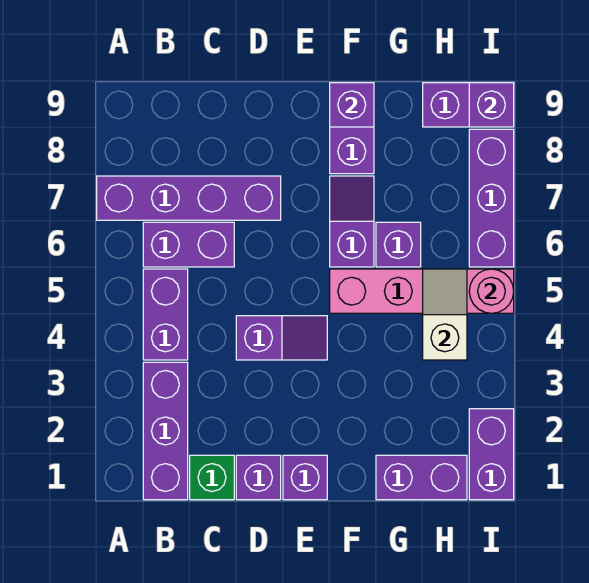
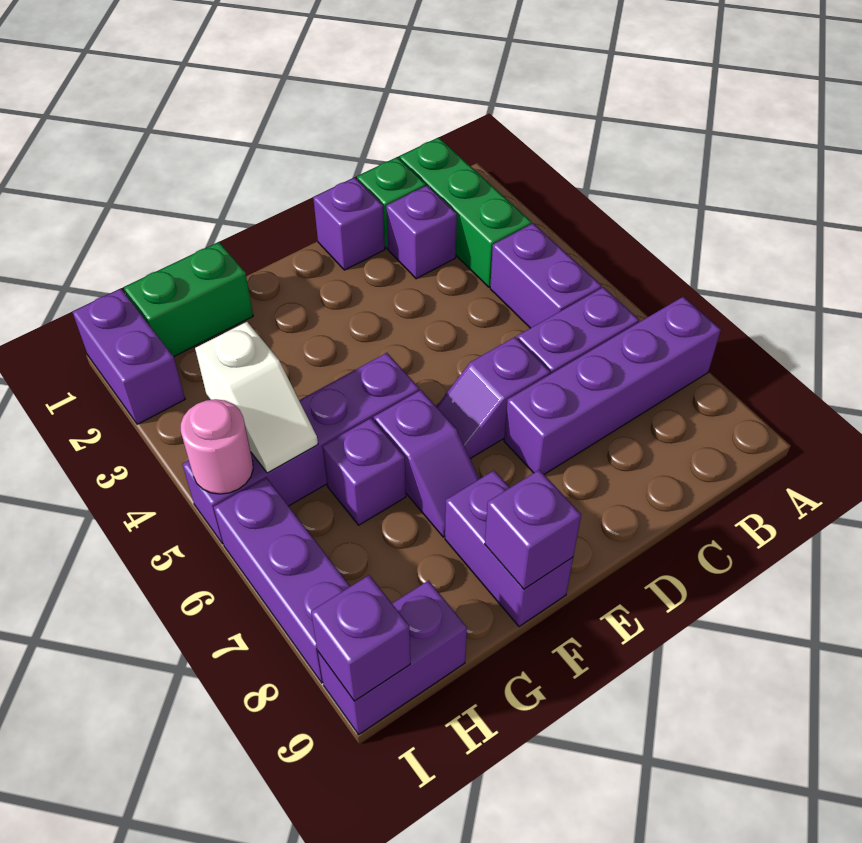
purple 1x3 brick [143,362,188,500] -> green 1x3 brick [400,138,532,287]
purple 1x2 slope [236,316,327,360] -> purple 1x2 slope moved to [436,337,550,459]
purple 1x1 brick [283,455,327,500] -> purple 1x1 brick moved to [386,186,457,279]
pink 1x4 brick [330,269,514,313] -> purple 1x4 brick [183,353,419,544]
purple 1x2 brick [376,455,467,500] -> green 1x2 brick [124,242,253,357]

